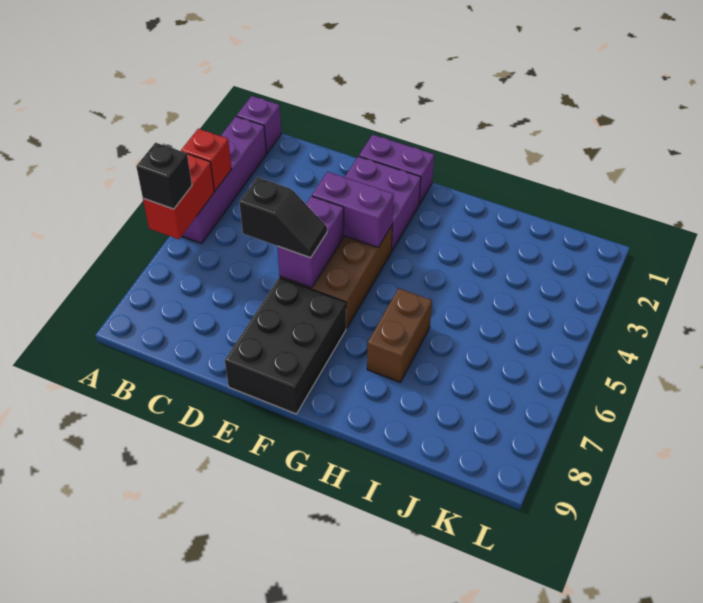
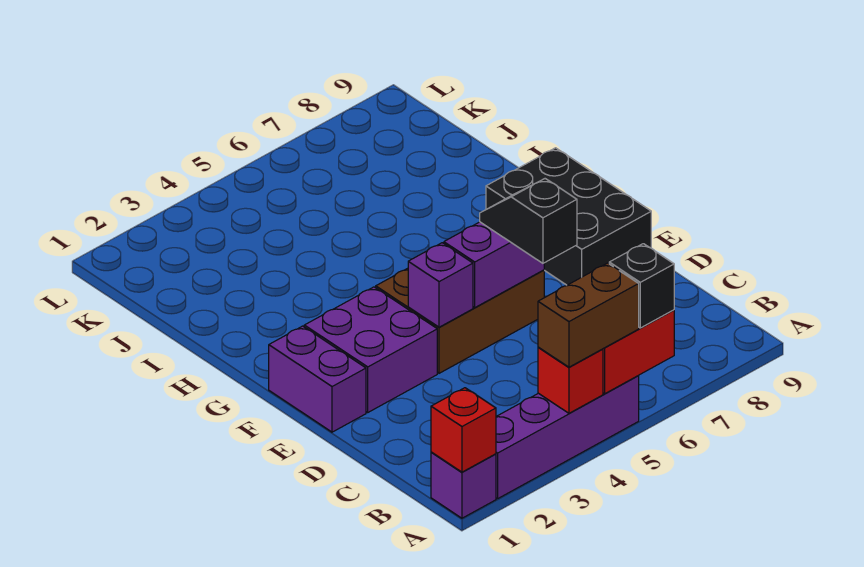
none -> red 1x1 brick [431,388,496,472]
purple 1x2 brick [312,172,394,247] -> purple 1x1 brick [408,243,473,327]
black 2x3 brick [225,278,346,414] -> black 2x3 brick turned to [486,148,651,285]
brown 1x2 brick [367,288,432,382] -> brown 1x2 brick moved to [538,263,639,367]

